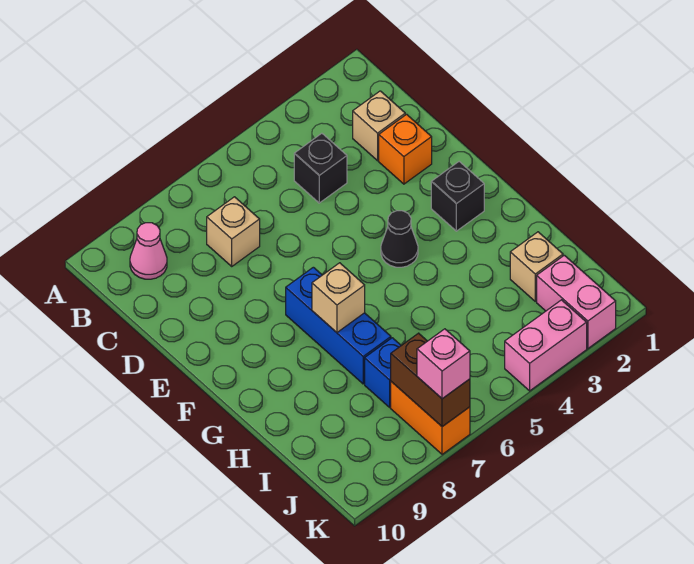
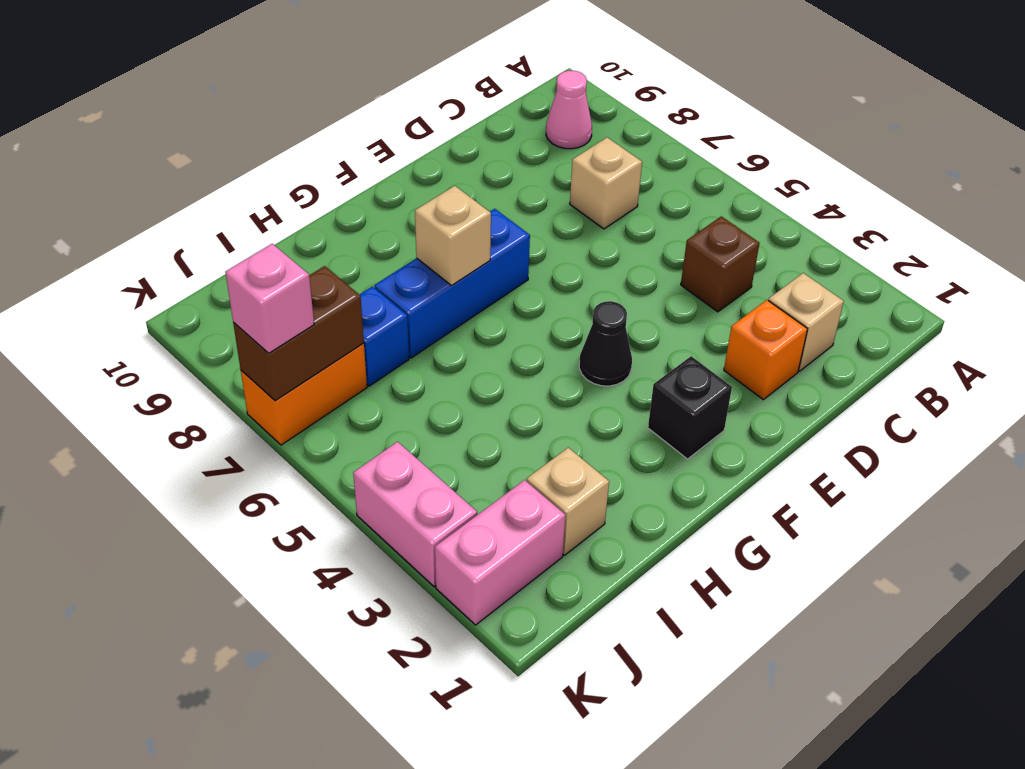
black 1x1 brick [294,133,347,203] -> brown 1x1 brick [681,216,760,312]

